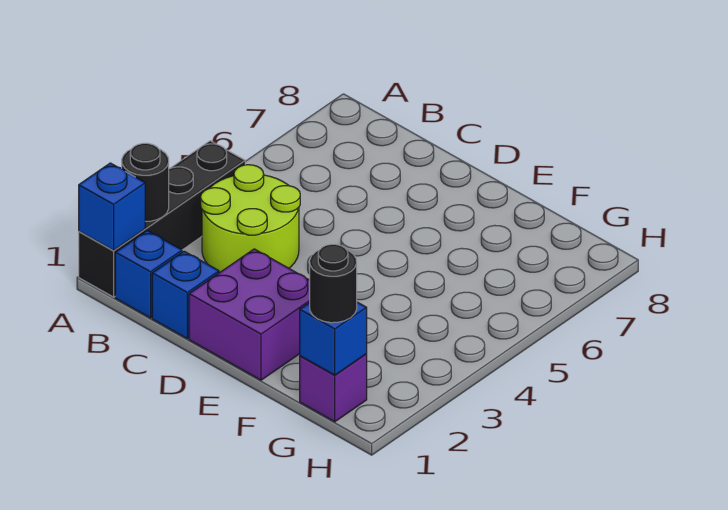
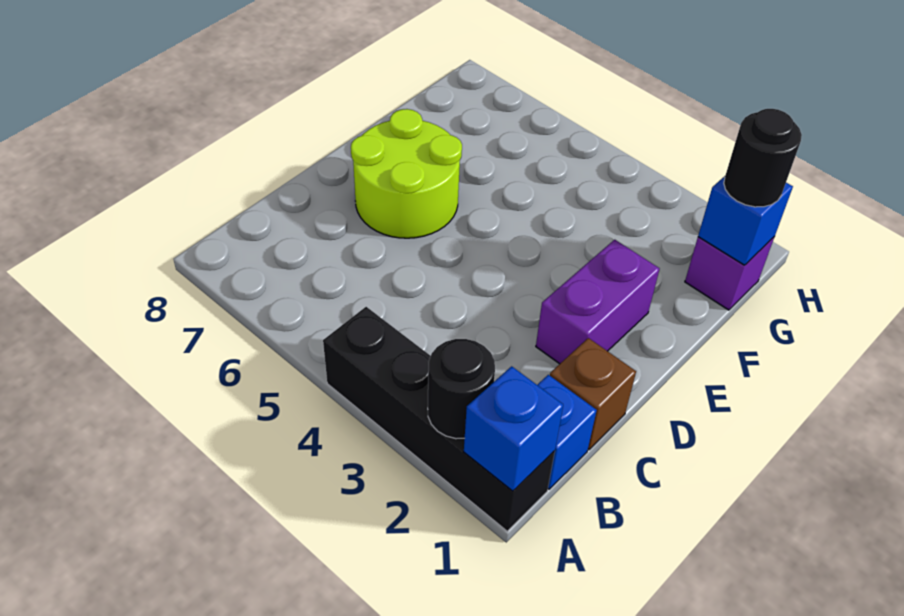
lime 2x2 round brick [201,165,300,273] -> lime 2x2 round brick moved to [351,109,462,238]
blue 1x1 brick [152,251,219,339] -> brown 1x1 brick [550,338,636,450]
purple 2x2 brick [189,249,310,380] -> purple 1x2 brick [536,240,660,364]

